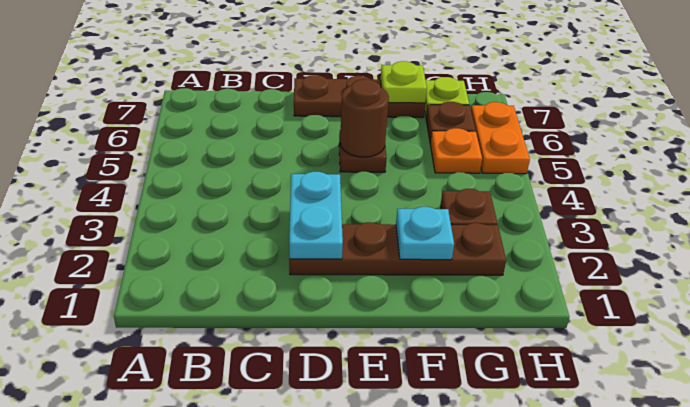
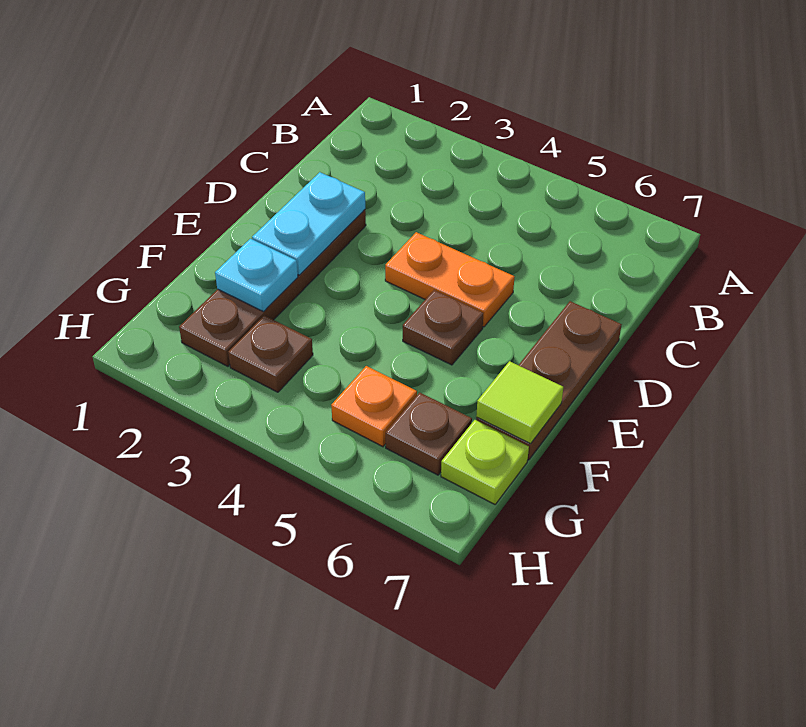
cyan 1x2 plate [289,172,343,259] -> cyan 1x2 plate turned to [252,172,365,275]
brown 1x1 round brick [340,79,389,157] -> none
lime 1x1 plate [381,61,427,103] -> lime 1x1 tile [476,361,563,444]
orange 1x2 plate [471,102,530,174] -> orange 1x2 plate moved to [385,232,514,327]

